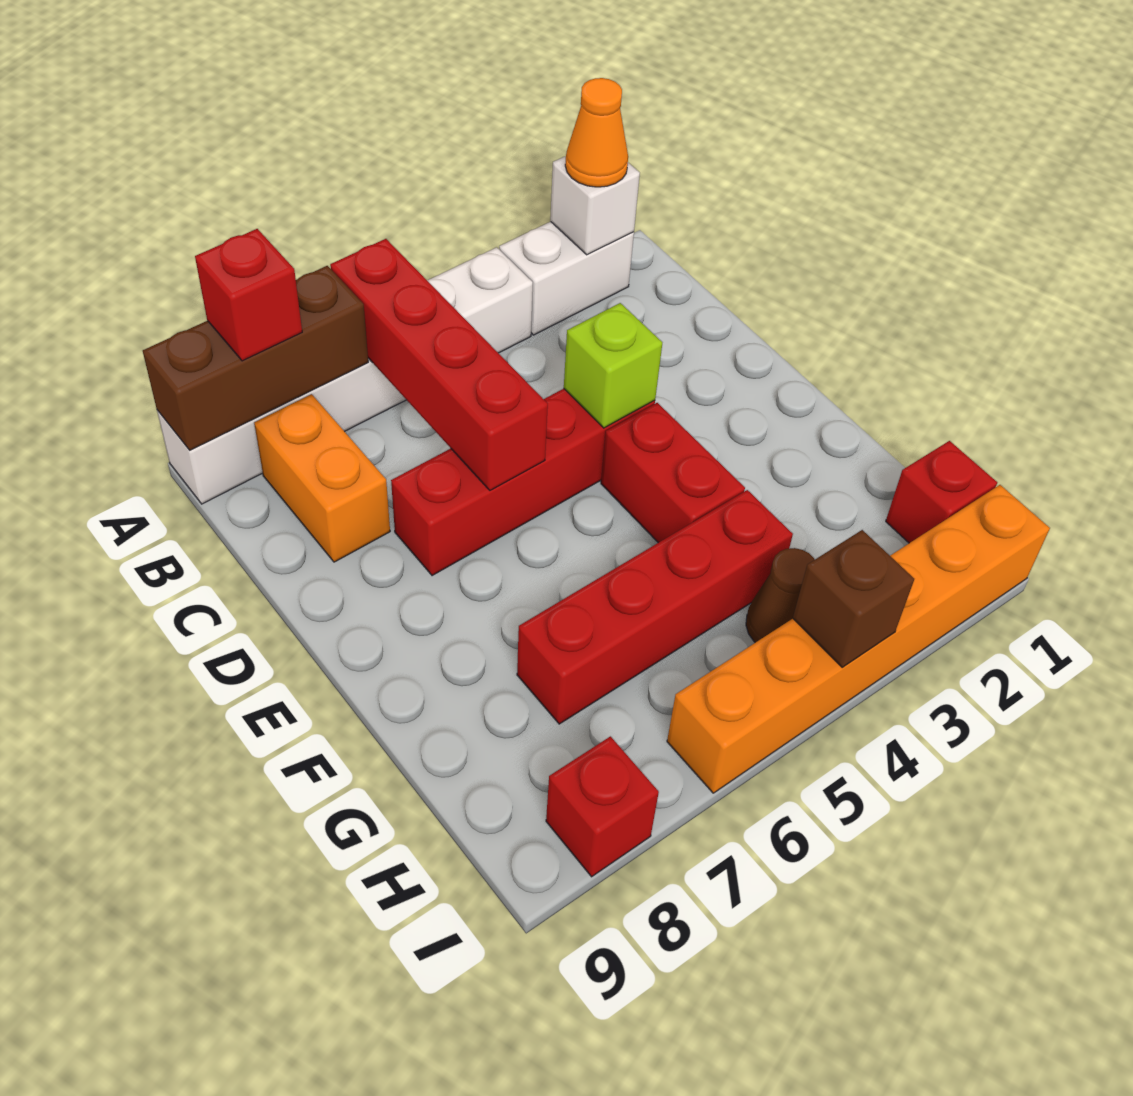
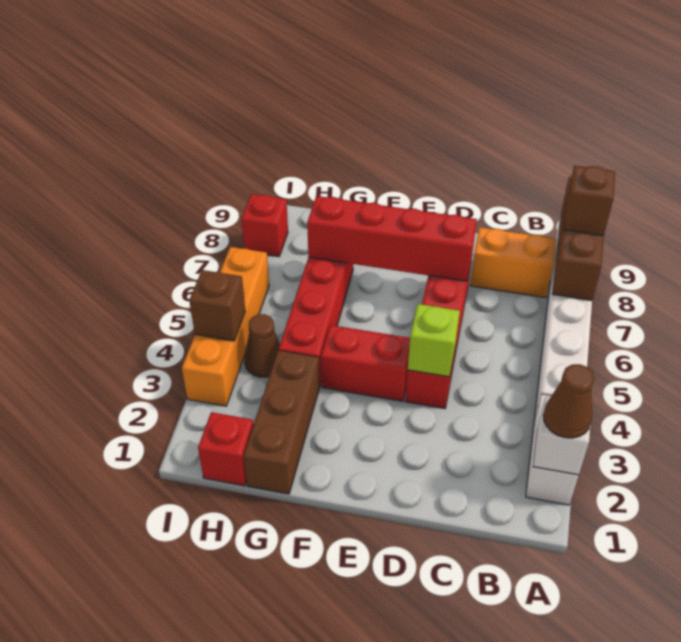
orange 1x1 cone [565,78,628,187] -> brown 1x1 cone [543,364,594,438]
red 1x4 brick [330,239,548,490] -> red 1x4 brick moved to [307,196,477,281]
red 1x1 brick [195,229,302,361] -> brown 1x1 brick [563,166,615,236]
none -> brown 1x3 brick [243,350,319,494]
orange 1x6 brick [667,485,1050,793] -> orange 1x4 brick [182,247,269,406]

